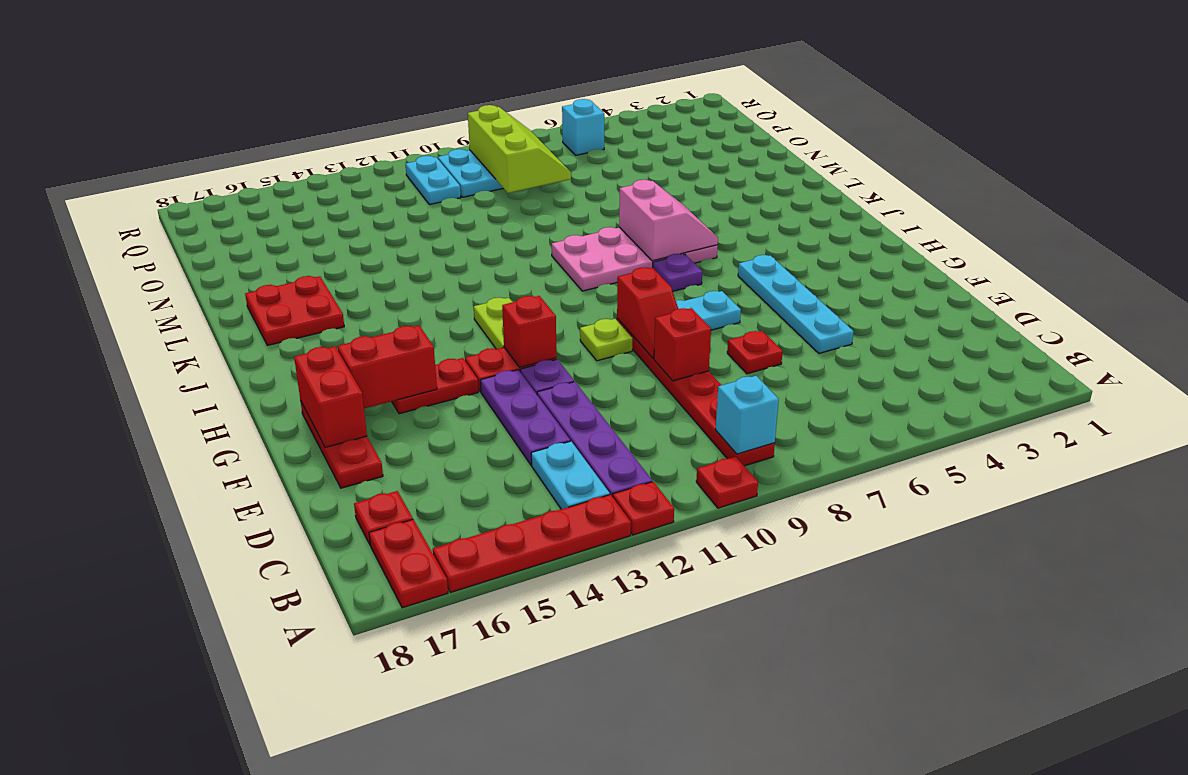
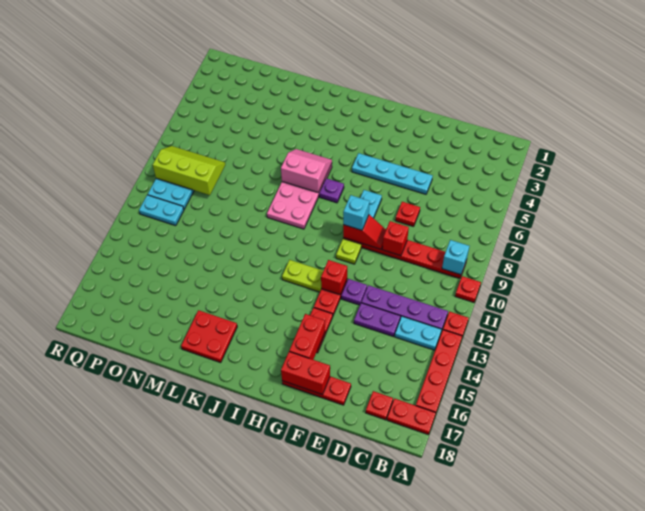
purple 1x3 plate [480,370,570,465] -> purple 1x2 plate [354,303,400,336]
cyan 1x1 brick [562,99,604,155] -> cyan 1x1 brick moved to [343,195,370,230]

